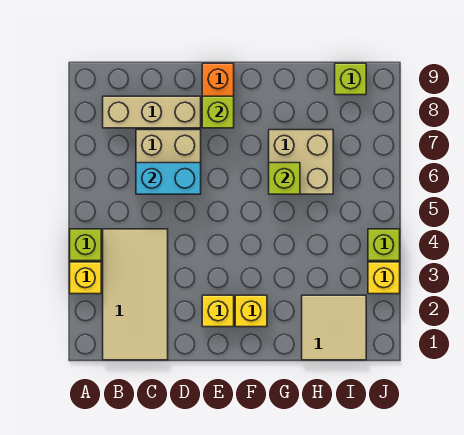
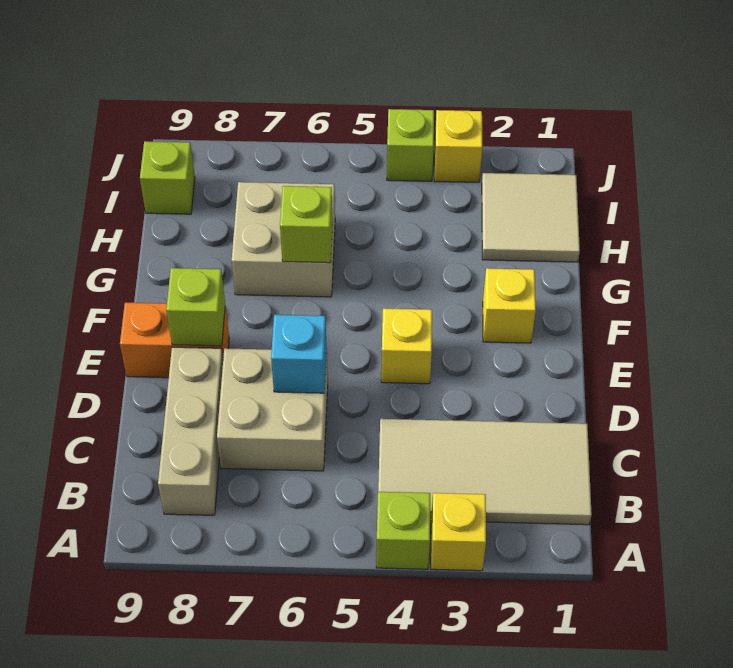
cyan 1x2 brick [136,163,201,194] -> cyan 1x1 brick [271,315,327,393]
yellow 1x1 brick [202,295,234,327] -> yellow 1x1 brick moved to [381,308,432,384]

